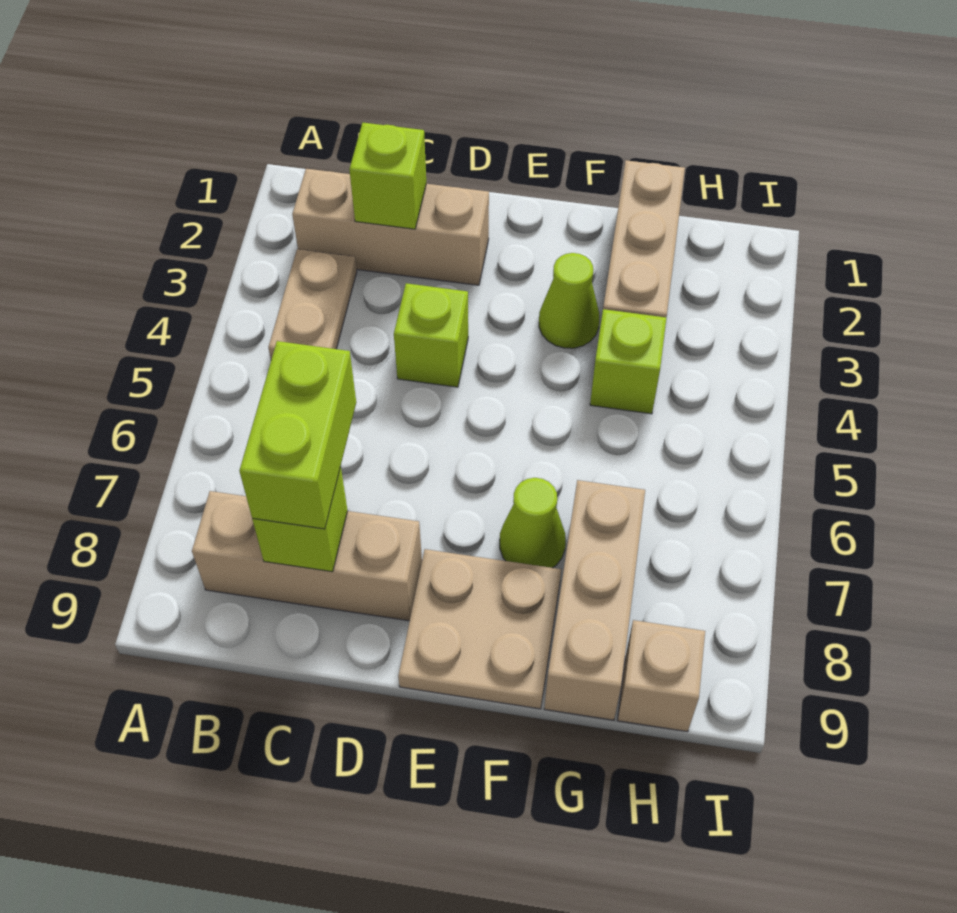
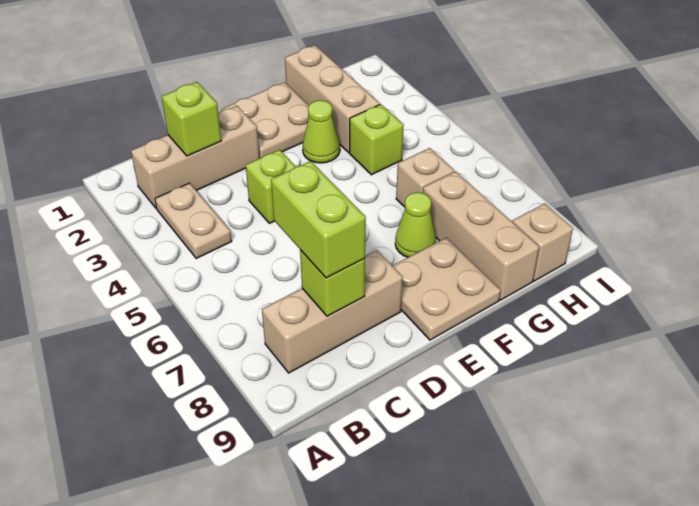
none -> tan 2x2 plate [222,82,309,158]
none -> tan 1x1 brick [396,148,454,207]

